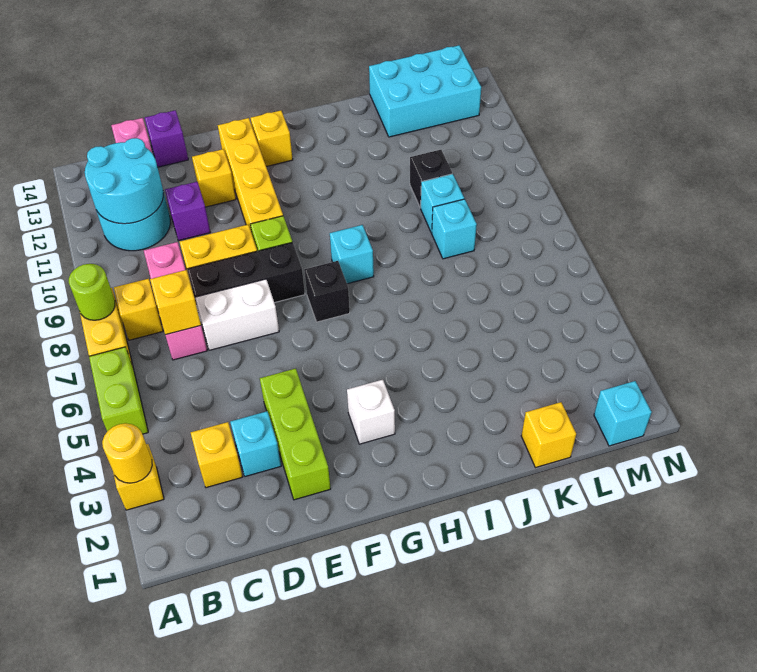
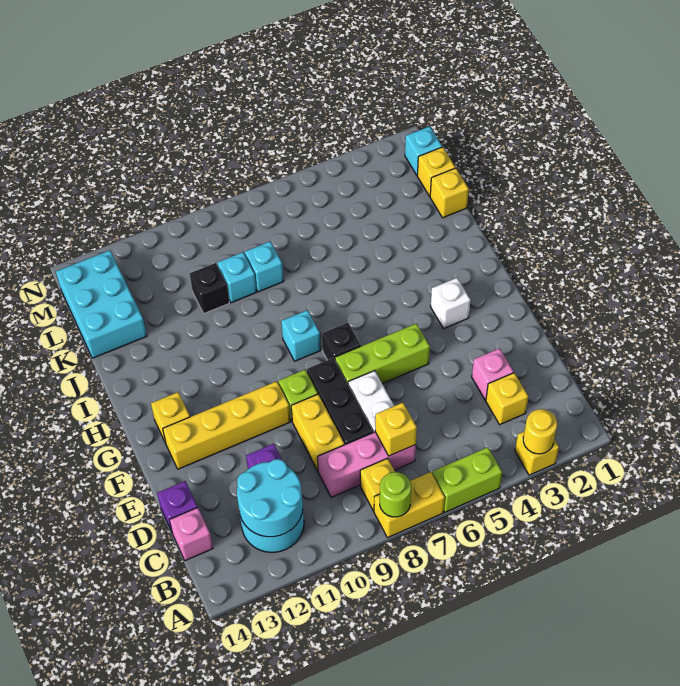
cyan 1x1 brick [230,411,281,477] -> pink 1x1 brick [472,348,514,400]
lime 1x3 brick [260,369,331,500] -> lime 1x3 brick moved to [335,323,430,384]
yellow 1x1 brick [192,149,236,207] -> yellow 1x1 brick moved to [417,147,455,196]

